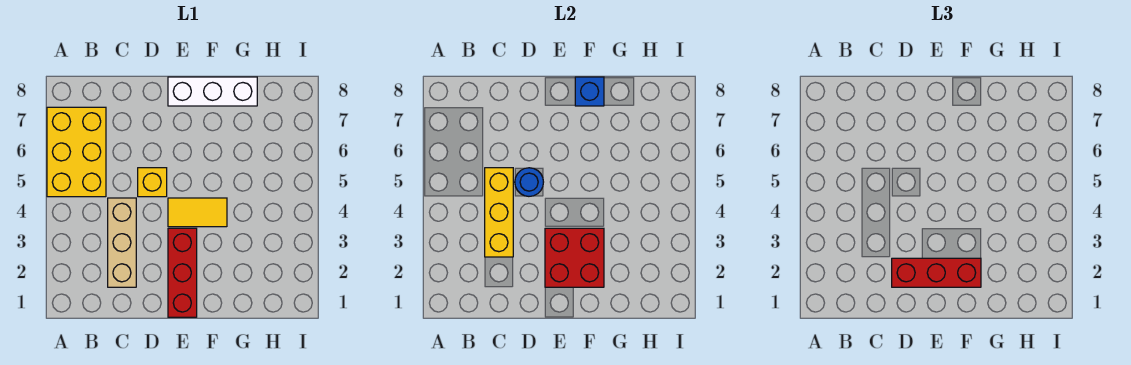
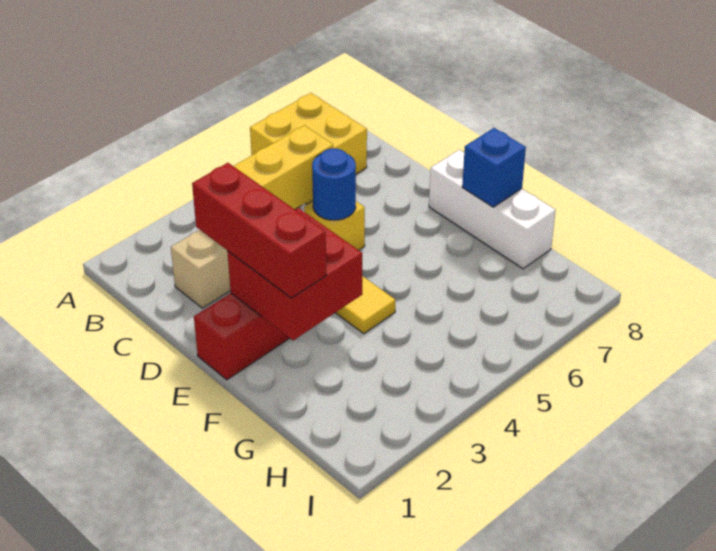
yellow 2x3 brick [47,107,106,197] -> yellow 2x2 brick [250,93,367,204]

